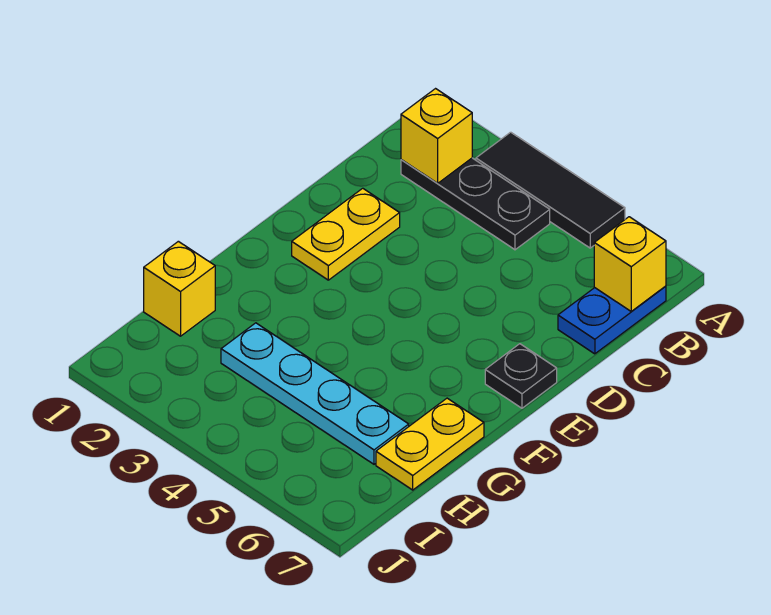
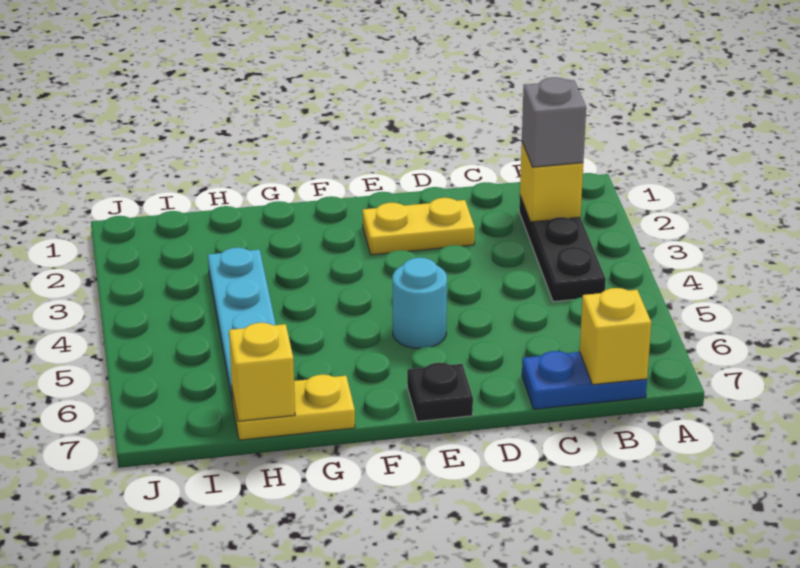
black 1x3 tile [476,132,625,248] -> none
none -> grey 1x1 brick [522,77,586,167]
none -> cyan 1x1 round brick [393,258,447,348]
yellow 1x1 brick [144,241,215,336] -> yellow 1x1 brick moved to [229,323,295,421]

